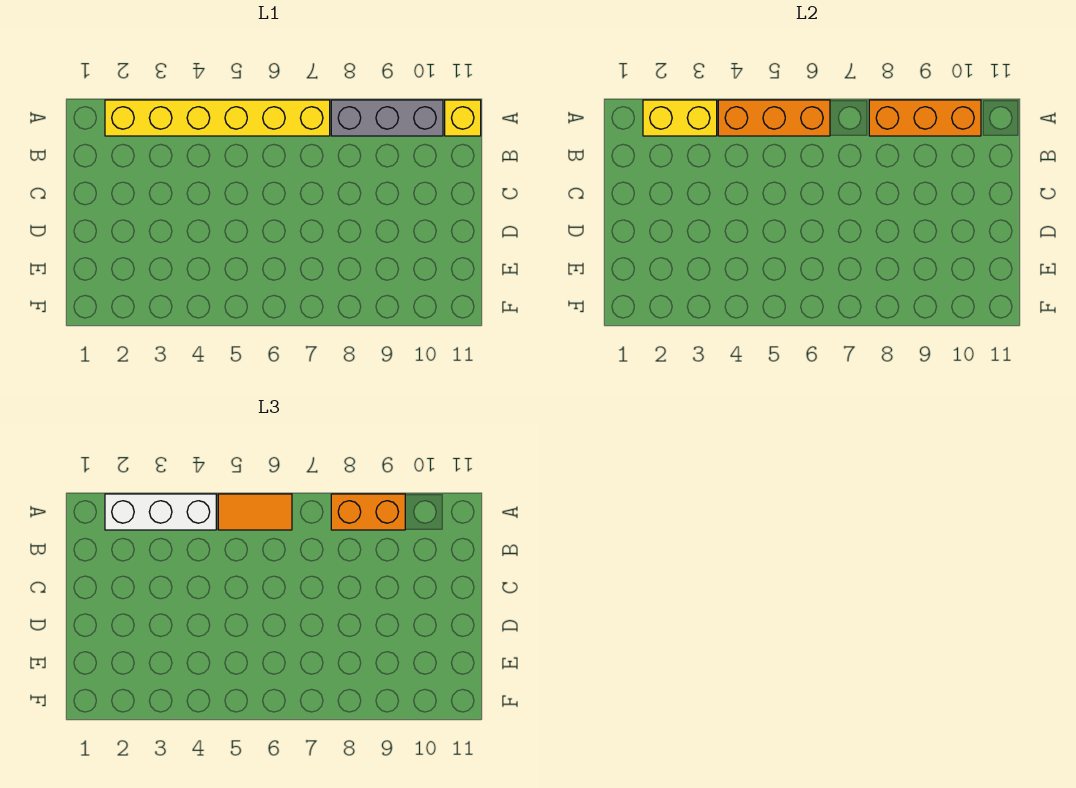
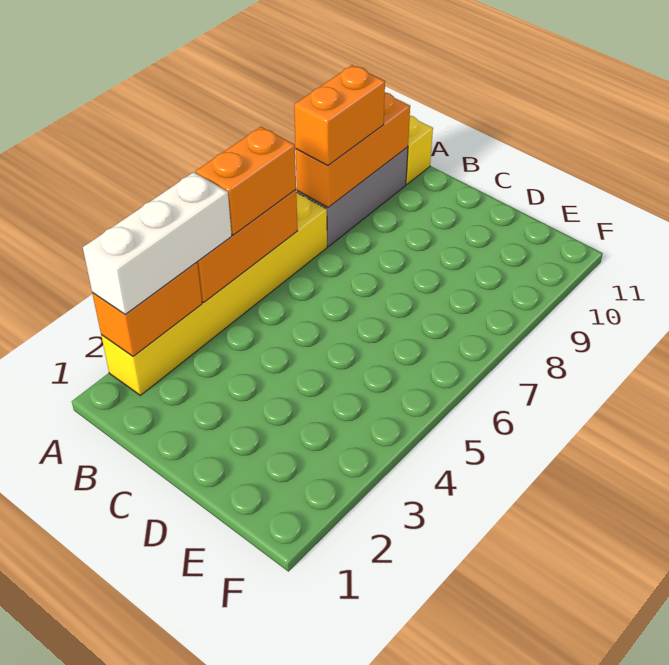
yellow 1x2 brick [643,100,717,136] -> orange 1x2 brick [92,262,202,356]
orange 1x2 tile [218,494,292,530] -> orange 1x2 brick [196,127,296,235]

